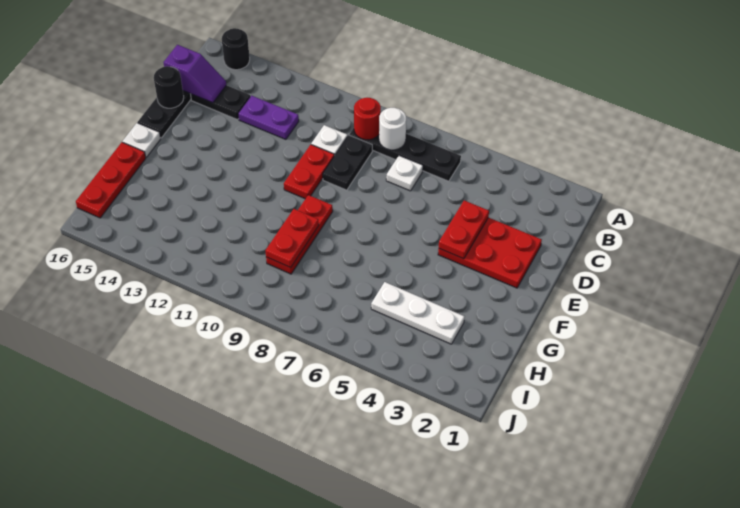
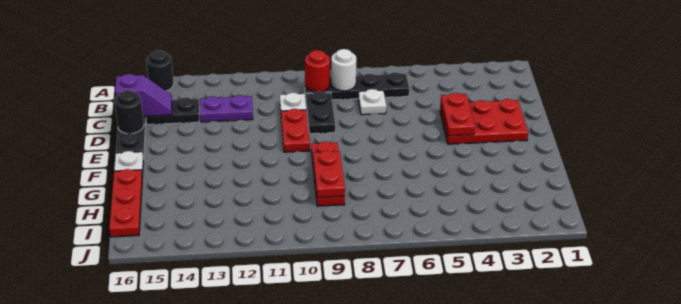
white 1x3 plate [371,282,464,344] -> none

